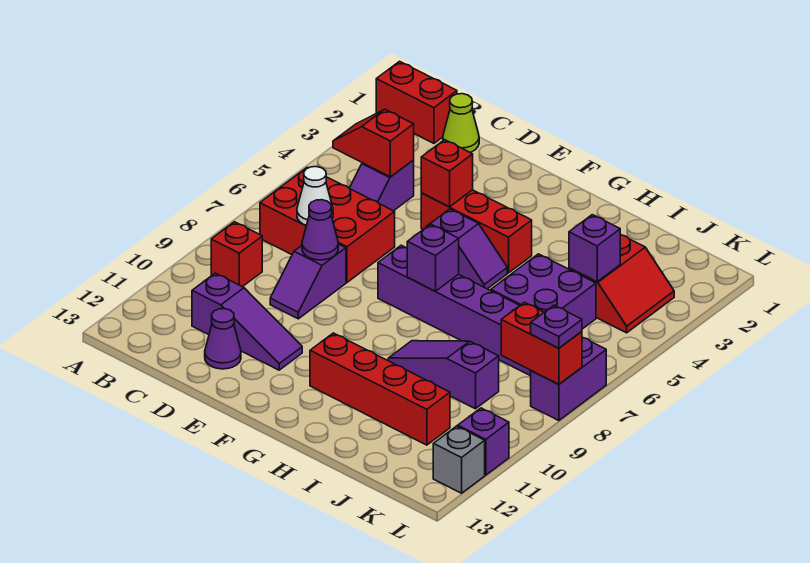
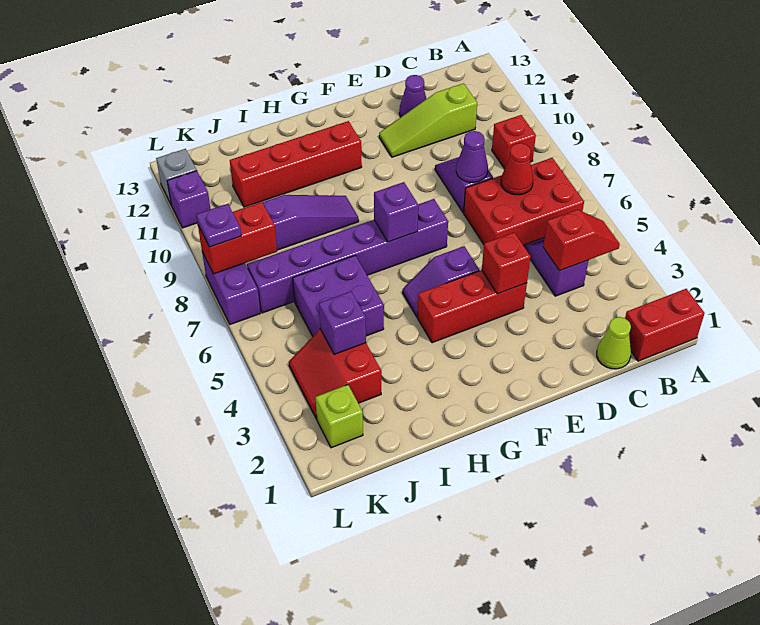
white 1x1 cone [297,167,333,225] -> red 1x1 cone [501,143,533,195]
purple 1x3 slope [192,273,302,370] -> lime 1x3 slope [379,83,477,157]
none -> lime 1x1 brick [316,385,363,448]

